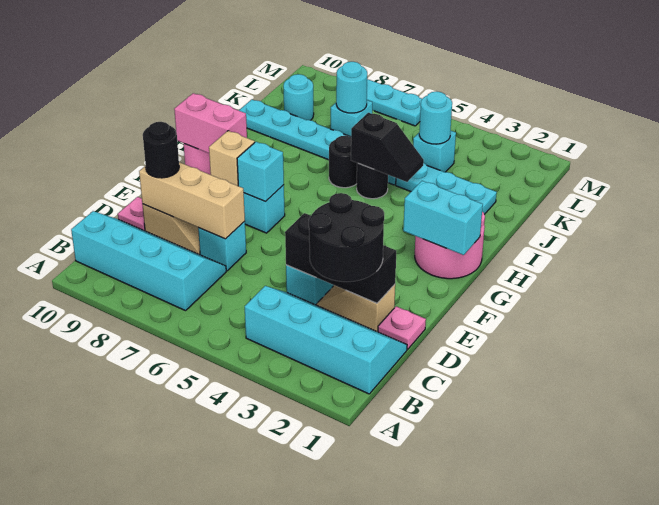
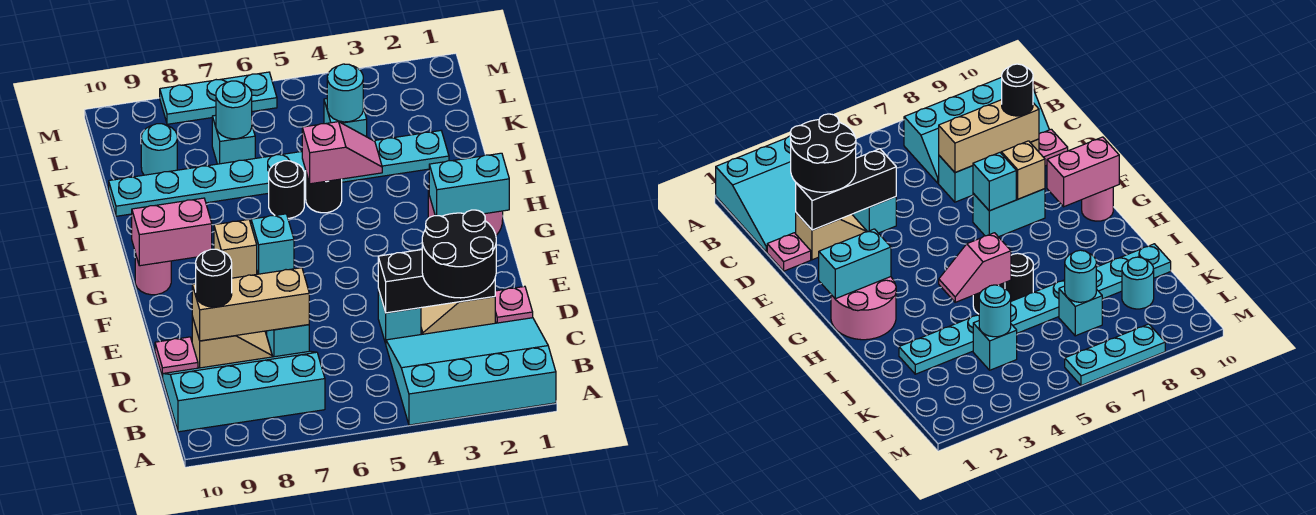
cyan 2x4 slope [245,286,407,394] -> cyan 3x4 slope [386,318,556,425]
black 1x2 slope [351,113,424,182] -> pink 1x2 slope [302,122,382,184]

